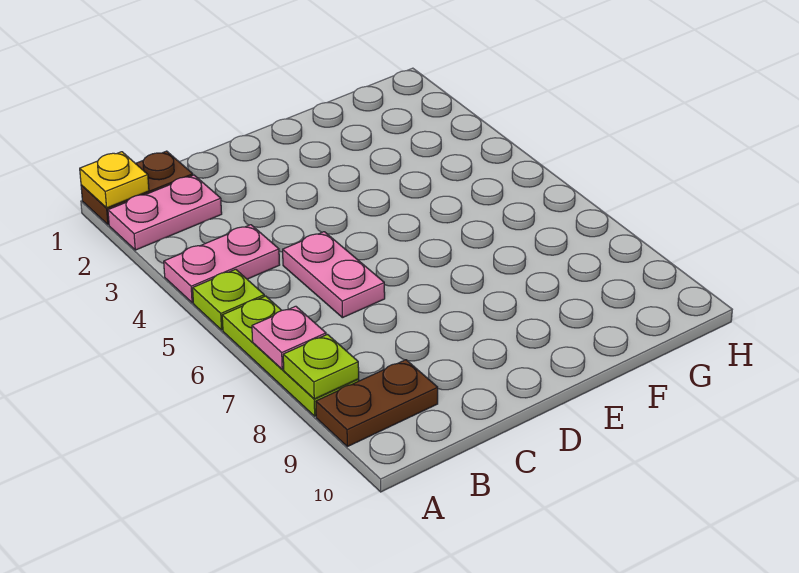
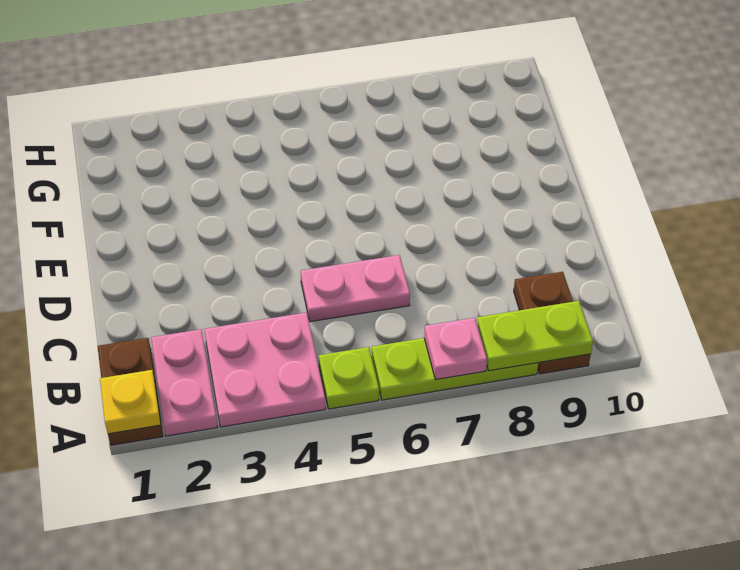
pink 1x2 plate [164,225,280,303] -> pink 2x2 plate [204,312,326,427]
lime 1x1 plate [283,334,359,399] -> lime 1x2 plate [477,301,593,371]

